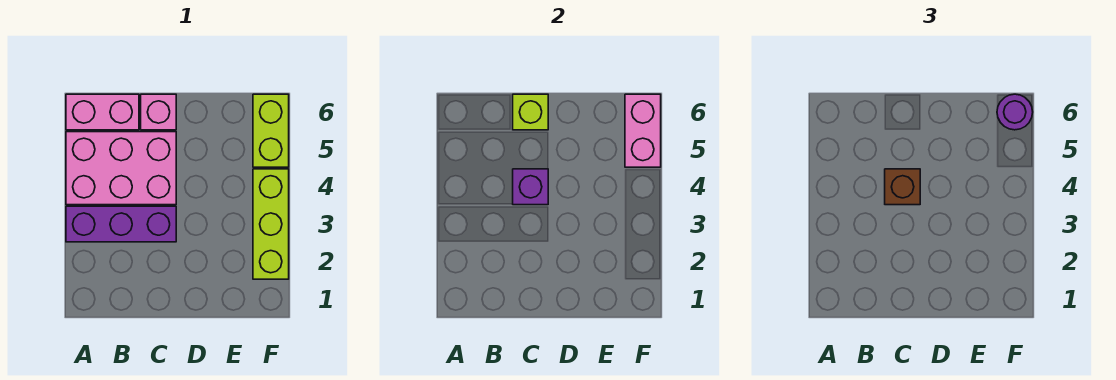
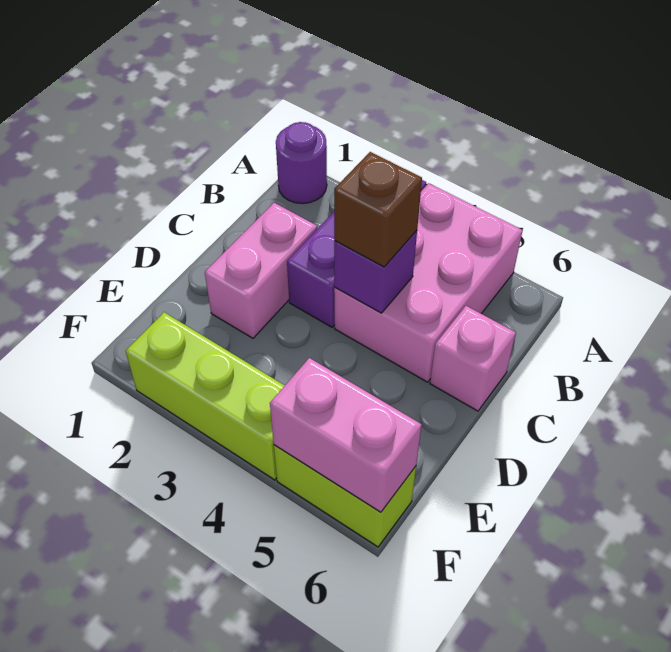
pink 1x2 brick [66,94,139,130] -> pink 1x2 brick moved to [205,203,317,338]
lime 1x1 brick [513,94,548,130] -> none
purple 1x1 round brick [997,94,1033,130] -> purple 1x1 round brick moved to [276,122,327,204]

